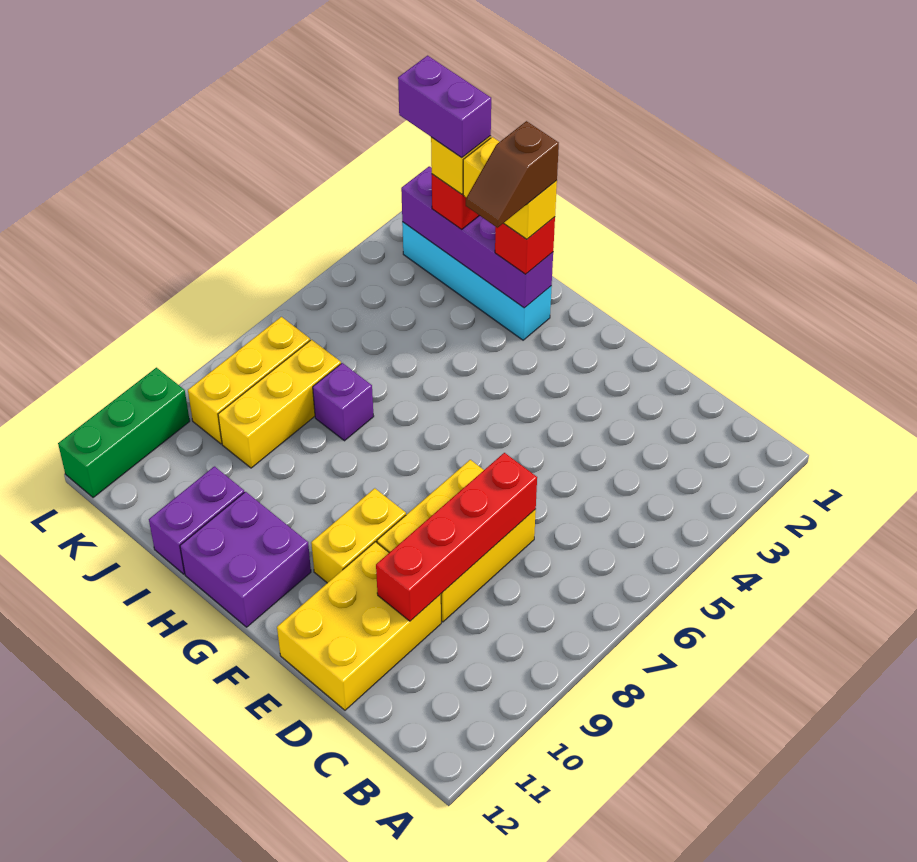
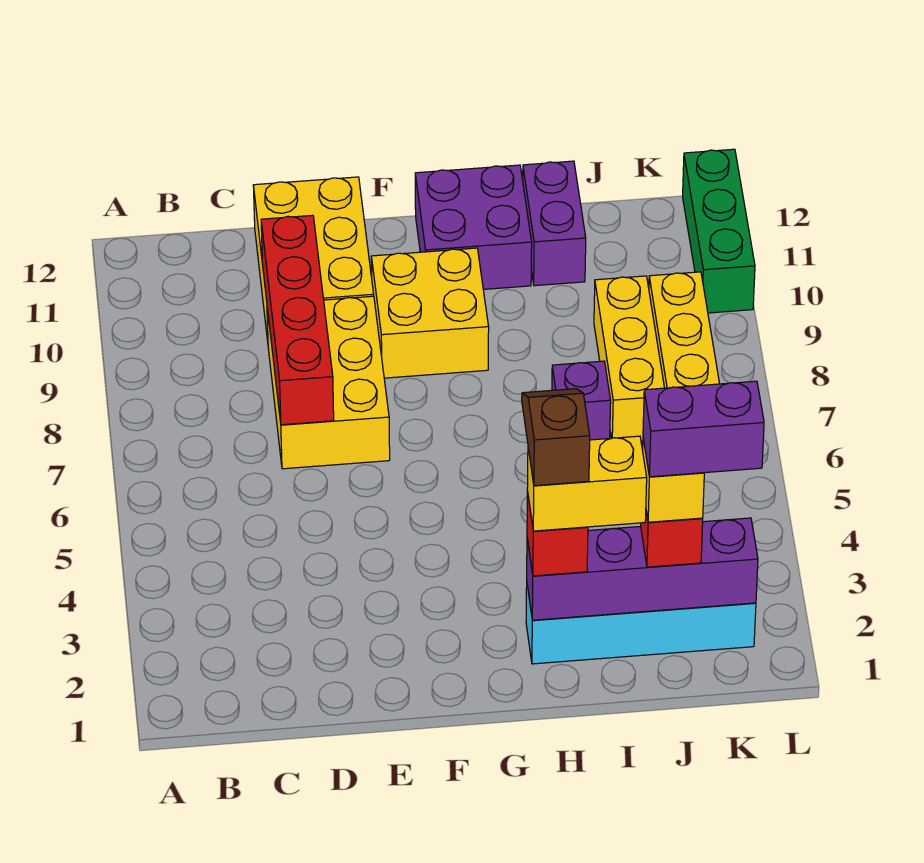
yellow 1x2 brick [311,488,406,583] -> yellow 2x2 brick [371,248,489,378]

